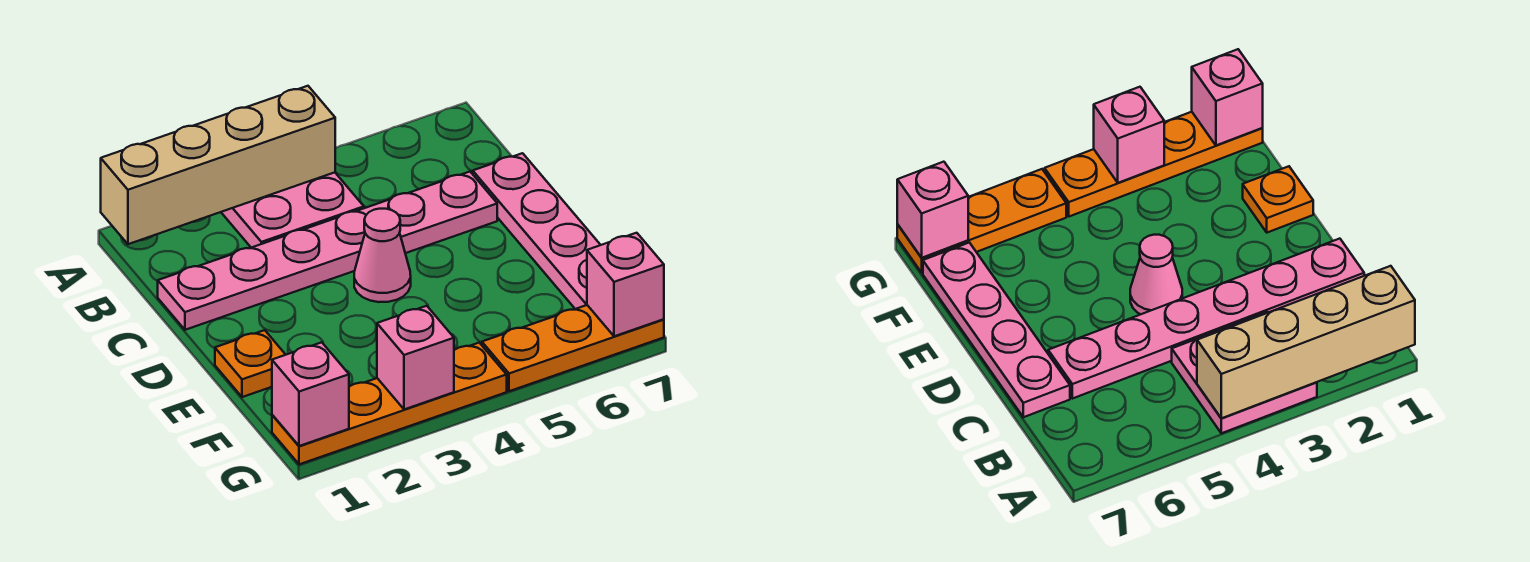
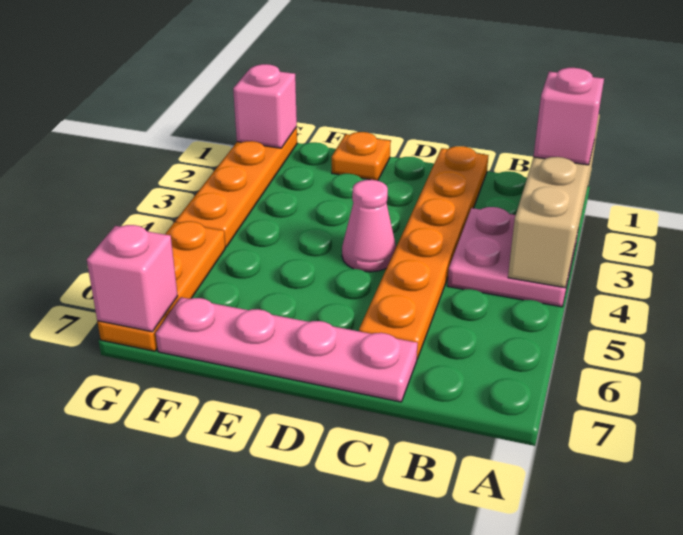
pink 1x6 plate [158,172,497,330] -> orange 1x6 plate [359,146,489,359]
pink 1x1 brick [377,306,454,409] -> pink 1x1 brick moved to [534,68,604,165]

